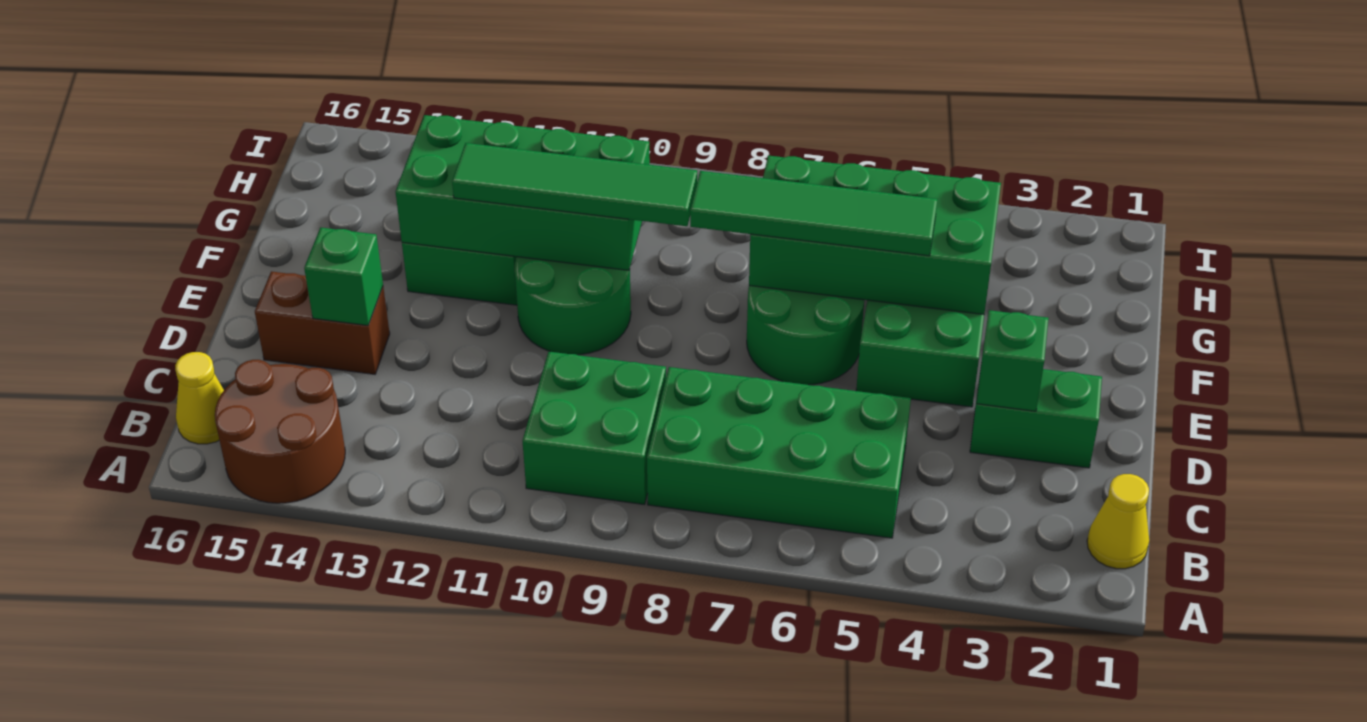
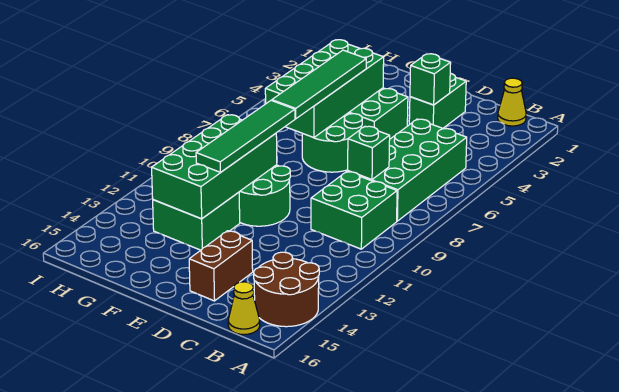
green 1x1 brick [304,227,383,325] -> green 1x1 brick moved to [348,126,390,180]

